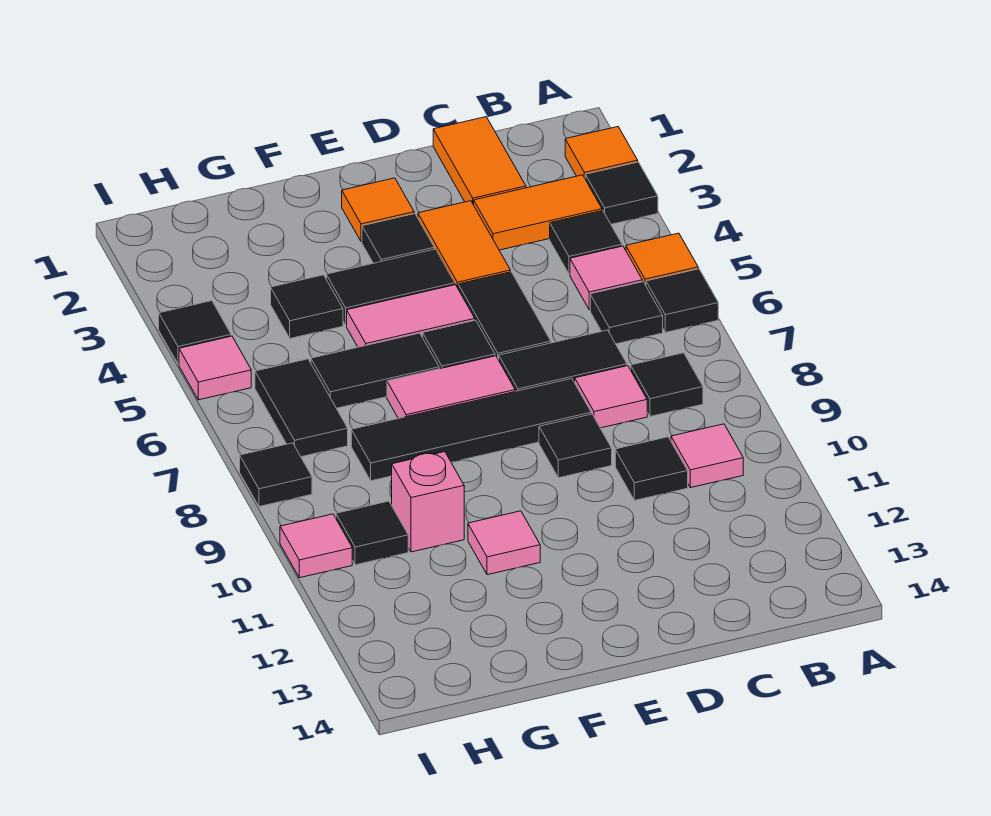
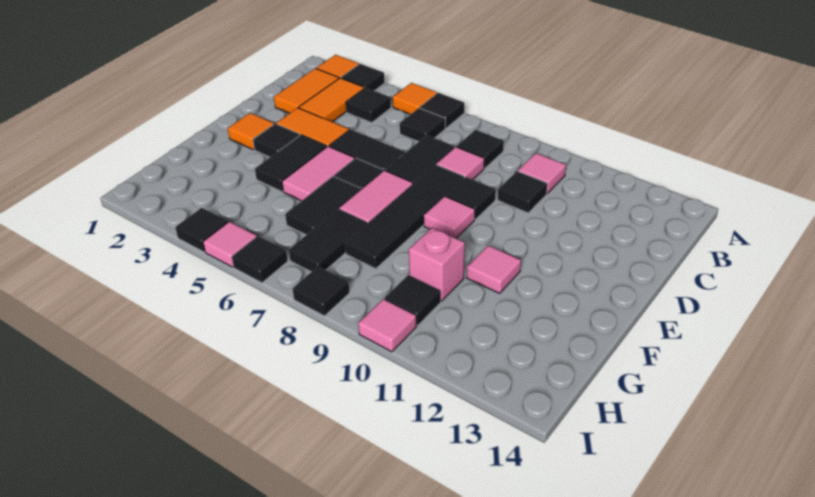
pink 1x1 tile [570,246,642,310] -> pink 1x1 tile moved to [424,196,475,238]
orange 1x2 tile [433,117,526,205] -> orange 1x2 tile turned to [274,68,339,113]
black 1x1 tile [271,275,343,339] -> black 1x1 tile moved to [232,236,288,283]
black 1x2 tile [255,359,348,457] -> black 1x2 tile turned to [289,209,367,272]

